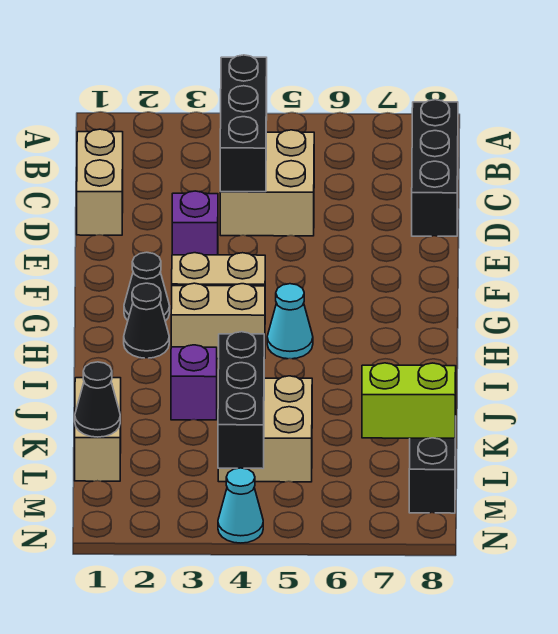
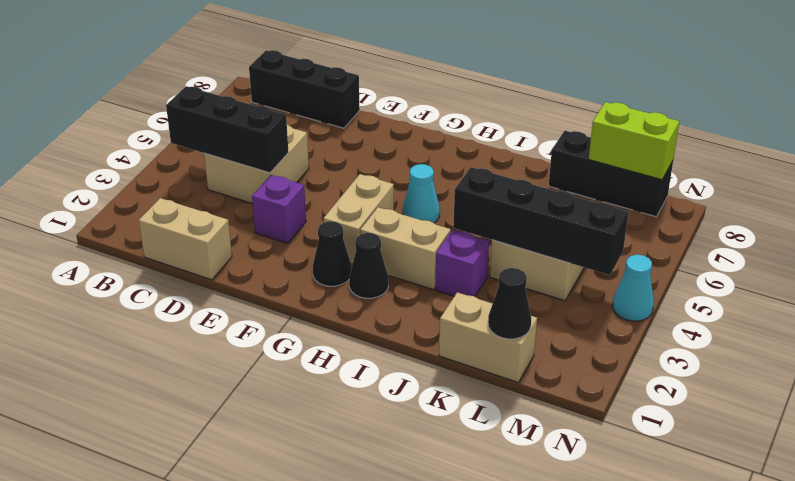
tan 1x2 brick [171,283,265,359] -> tan 1x2 brick turned to [360,207,451,290]
black 1x3 brick [218,332,264,469] -> black 1x4 brick [453,167,628,275]
lime 1x2 brick [362,363,456,438] -> lime 1x2 brick turned to [589,102,679,180]

